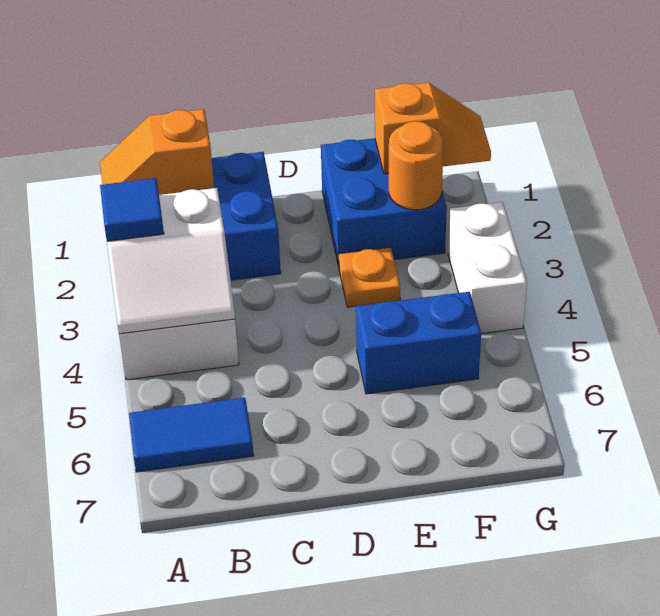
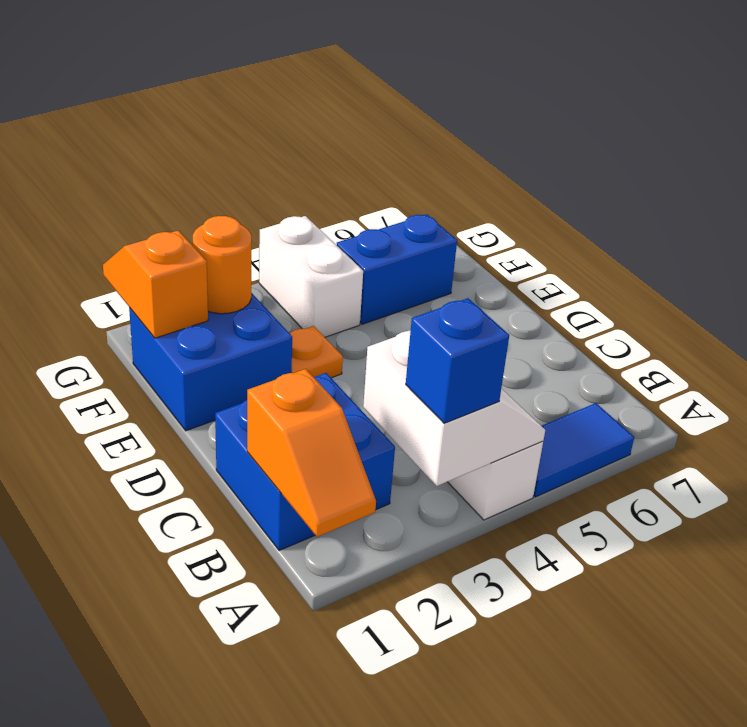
blue 1x1 tile [100,178,164,241] -> blue 1x1 brick [406,298,509,423]
blue 1x2 tile [129,398,254,472] -> blue 1x2 tile turned to [534,403,634,497]
blue 1x2 brick [356,292,481,394] -> blue 1x2 brick turned to [337,214,457,324]
white 1x2 brick [448,202,527,334] -> white 1x2 brick turned to [259,216,363,337]

